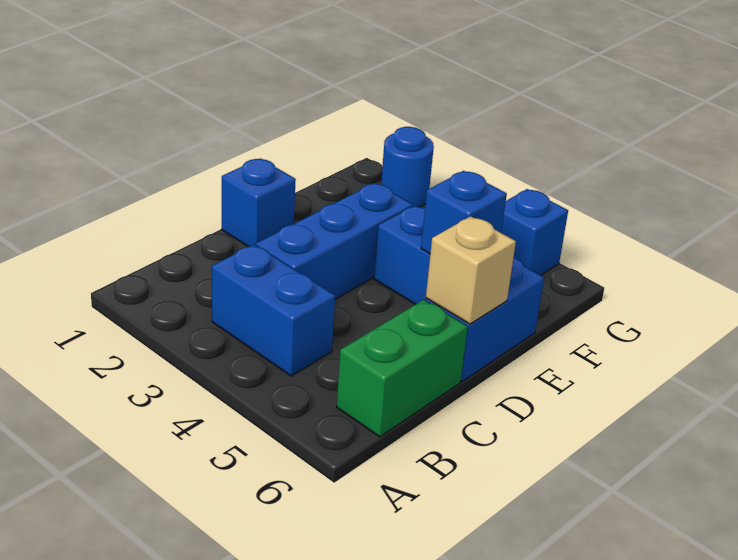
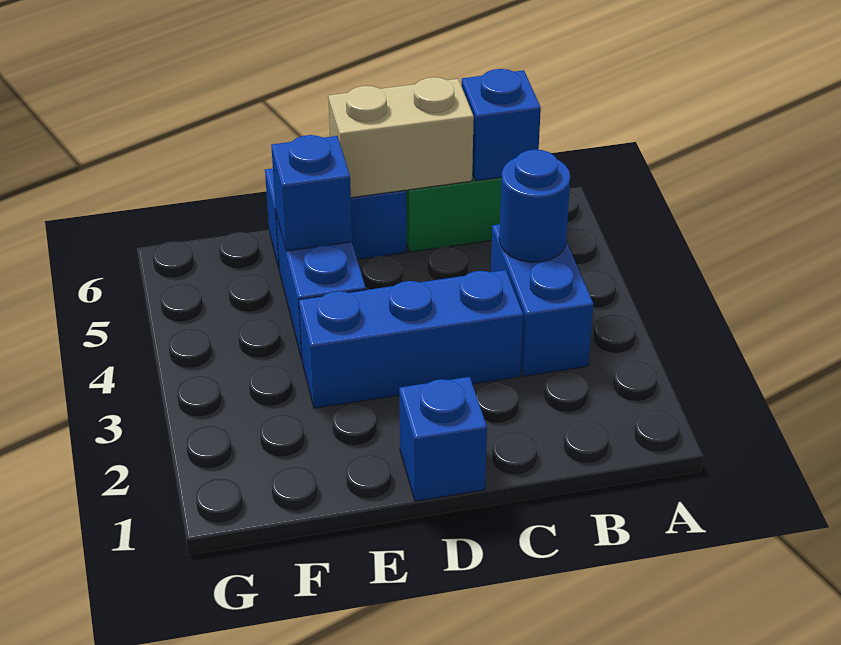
tan 1x1 brick [426,216,516,324] -> tan 1x2 brick [328,77,474,198]
blue 1x1 round brick [381,127,434,207] -> blue 1x1 round brick moved to [499,150,570,262]
blue 1x1 brick [501,189,568,275] -> blue 1x1 brick moved to [462,69,541,181]

